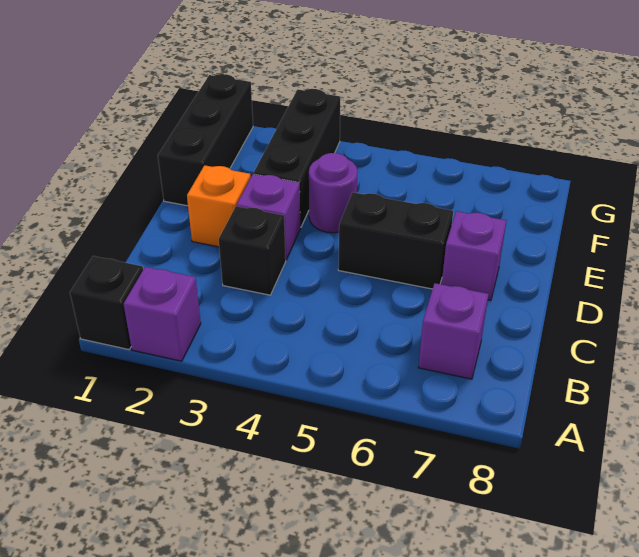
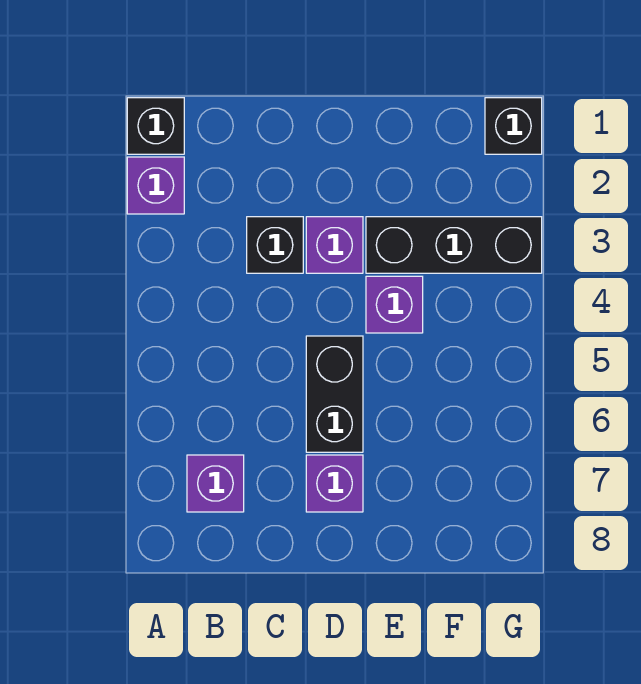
orange 1x1 brick [187,165,251,247] -> none
black 1x3 brick [158,74,253,206] -> black 1x1 brick [485,98,542,154]
purple 1x1 round brick [309,153,358,233] -> purple 1x1 brick [366,276,423,333]

